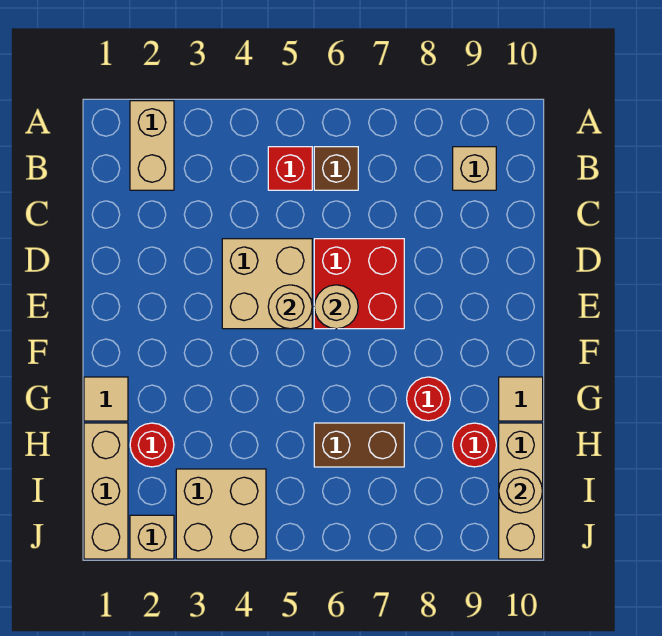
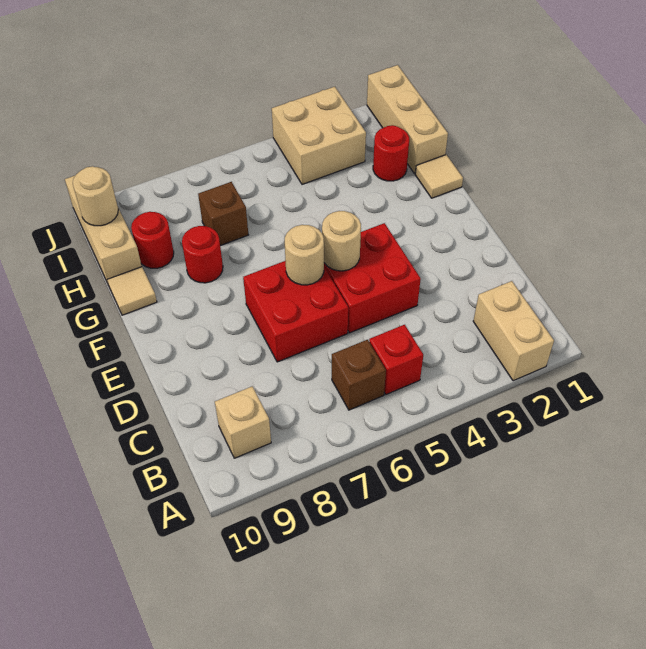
tan 2x2 brick [222,239,312,329] -> red 2x2 brick [324,223,421,333]
brown 1x2 brick [314,423,404,467] -> brown 1x1 brick [198,182,248,246]
tan 1x1 brick [130,515,174,559] -> none

